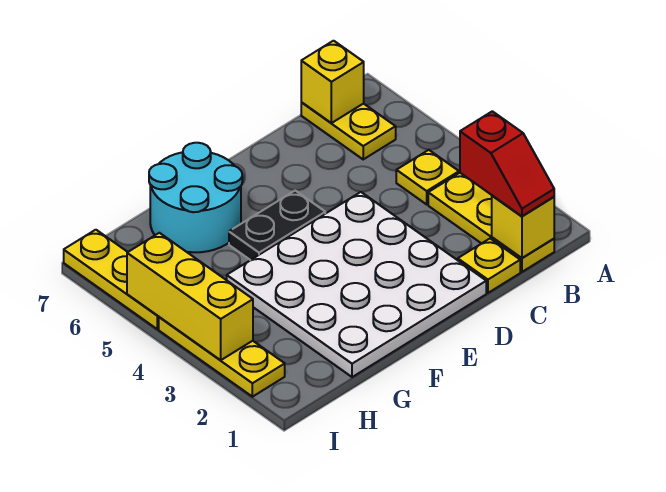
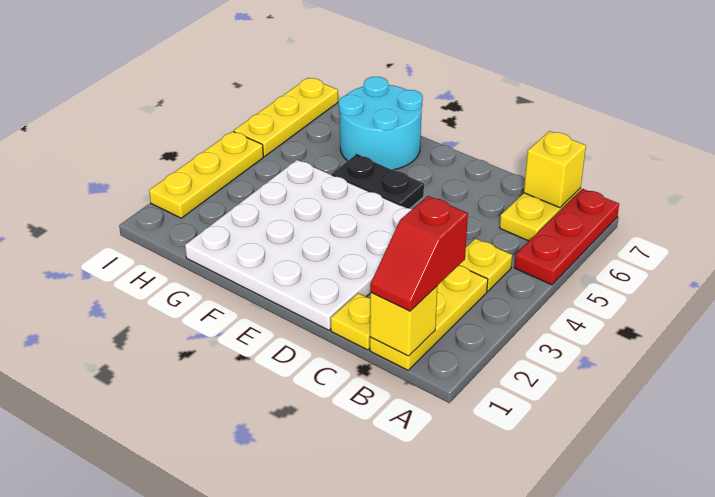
none -> red 1x3 plate [514,189,619,285]
yellow 1x3 brick [127,233,253,360] -> none

